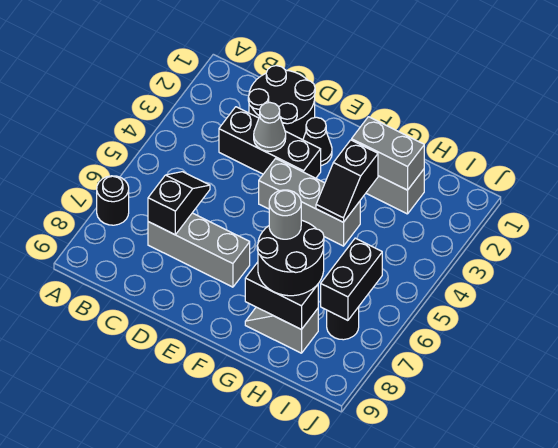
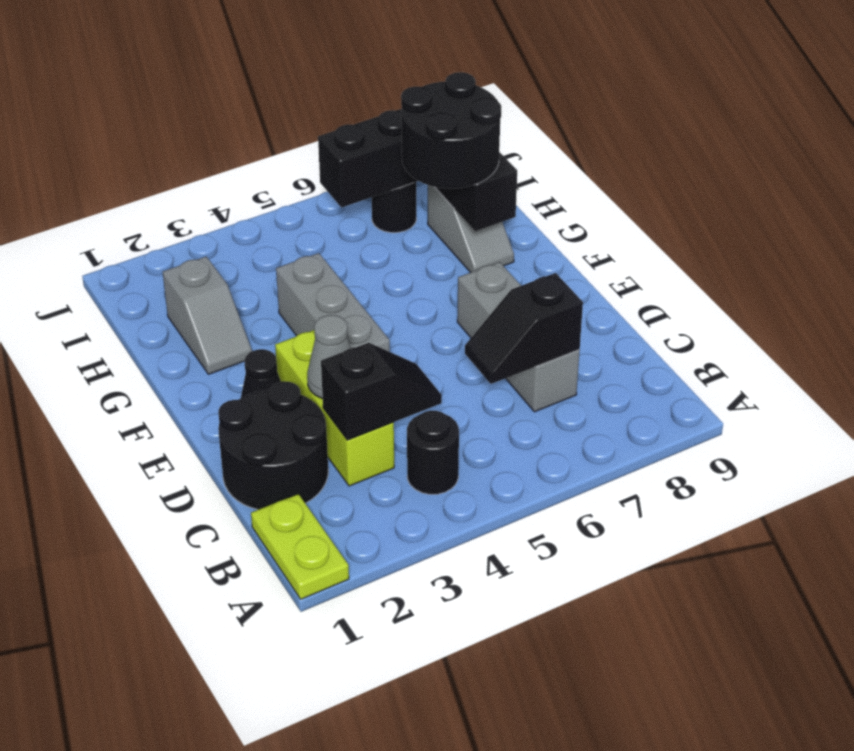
none -> lime 1x2 plate [251,494,349,599]
black 1x1 round brick [97,176,129,225] -> black 1x1 round brick moved to [407,411,459,494]
black 1x3 brick [219,107,321,178] -> lime 1x3 brick [275,330,394,486]
grey 1x2 brick [352,117,424,190] -> none
black 1x2 slope [316,140,378,222] -> black 1x2 slope moved to [321,343,442,440]
grey 1x1 round brick [269,190,301,239] -> none

